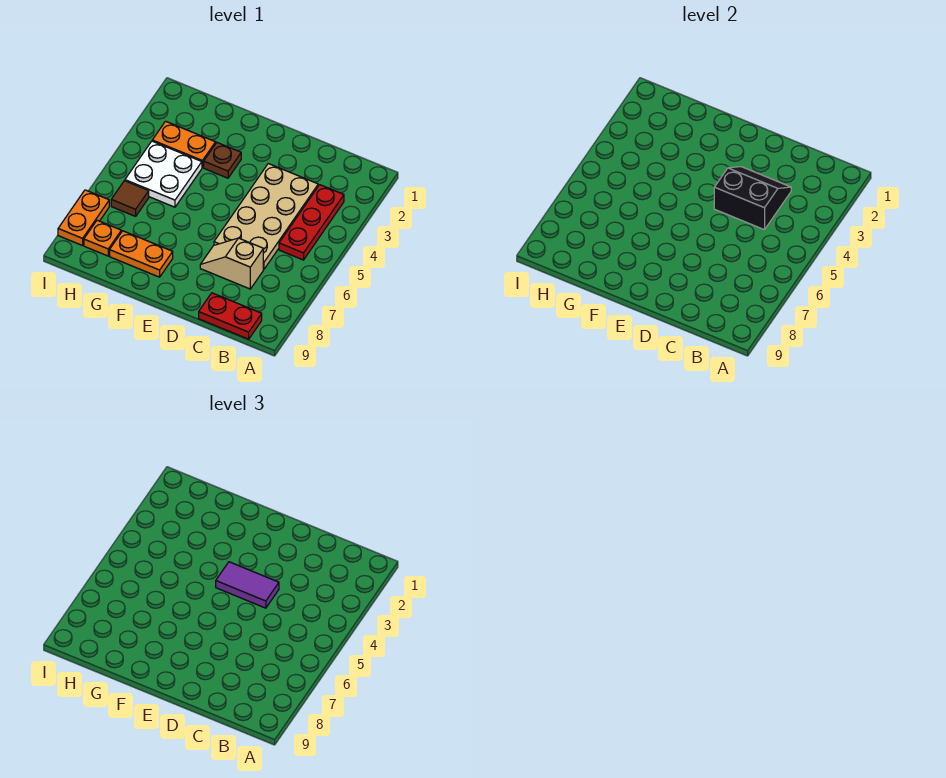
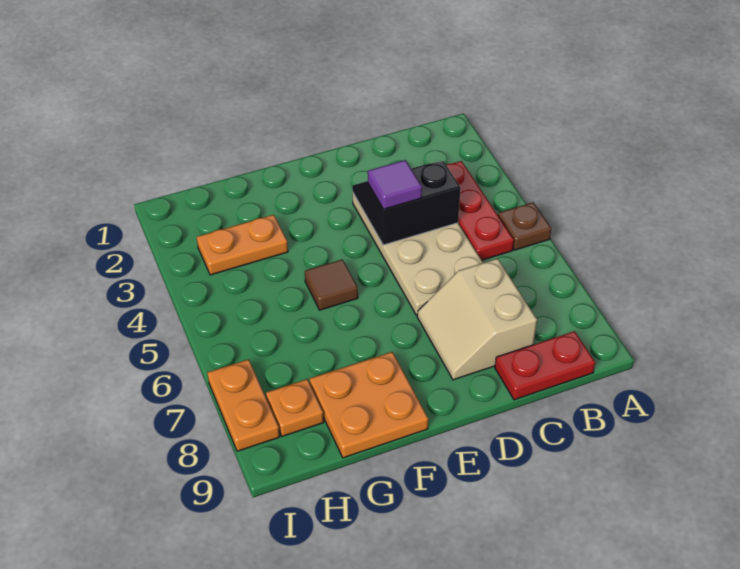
tan 1x2 slope [200,238,263,289] -> tan 2x2 slope [417,259,537,380]
purple 1x2 tile [216,562,279,608] -> purple 1x1 tile [368,160,422,209]
brown 1x1 plate [204,143,241,178] -> brown 1x1 plate moved to [498,203,551,250]
orange 1x2 plate [110,231,173,277] -> orange 2x2 plate [310,352,428,458]
white 2x2 plate [125,141,202,207] -> none
brown 1x1 tile [111,181,149,216] -> brown 1x1 tile moved to [305,259,358,310]

